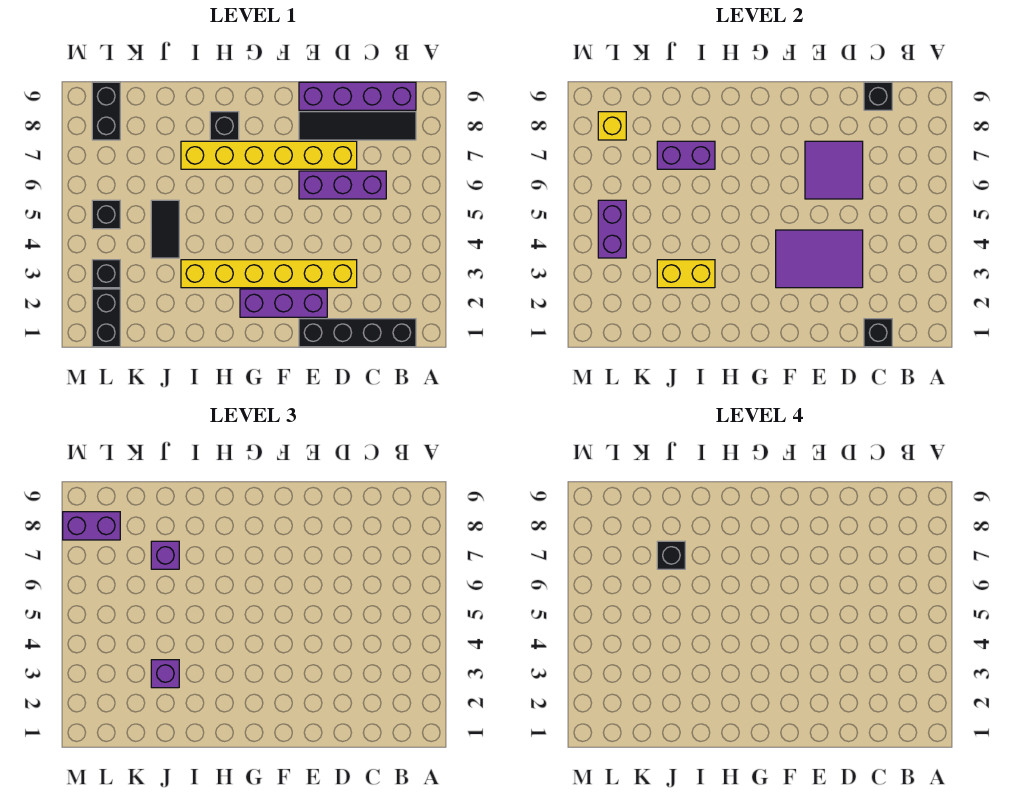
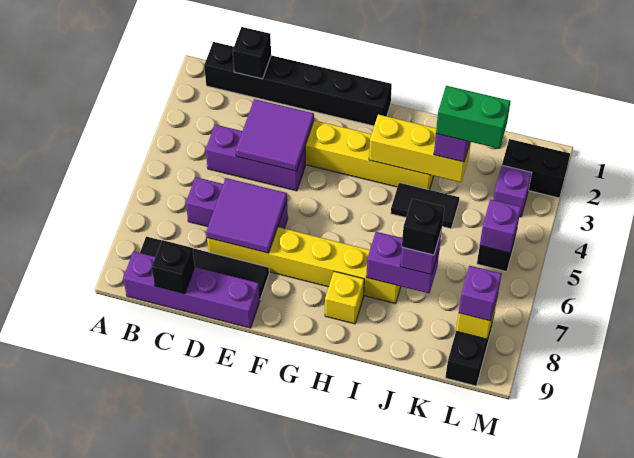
black 1x4 brick [299,319,416,347] -> black 1x6 brick [204,42,392,126]
purple 2x3 tile [776,230,863,288] -> purple 2x2 tile [236,99,314,171]
purple 1x3 brick [240,289,327,317] -> purple 1x3 brick moved to [206,125,305,191]
black 1x1 brick [210,112,239,140] -> yellow 1x1 brick [325,271,364,324]
yellow 1x2 brick [657,260,715,288] -> yellow 1x3 brick [369,115,471,182]
none -> green 1x2 brick [436,86,511,149]
black 1x2 tile [151,200,179,258] -> black 1x2 tile turned to [391,183,459,229]
black 1x2 brick [92,289,120,347] -> black 1x2 brick turned to [502,139,570,198]
black 1x1 brick [92,260,120,288] -> purple 1x1 brick [493,165,532,217]
purple 1x2 brick [598,200,626,258] -> purple 1x1 brick [480,199,521,253]
purple 1x2 brick [63,512,120,540] -> purple 1x1 brick [459,266,502,321]

